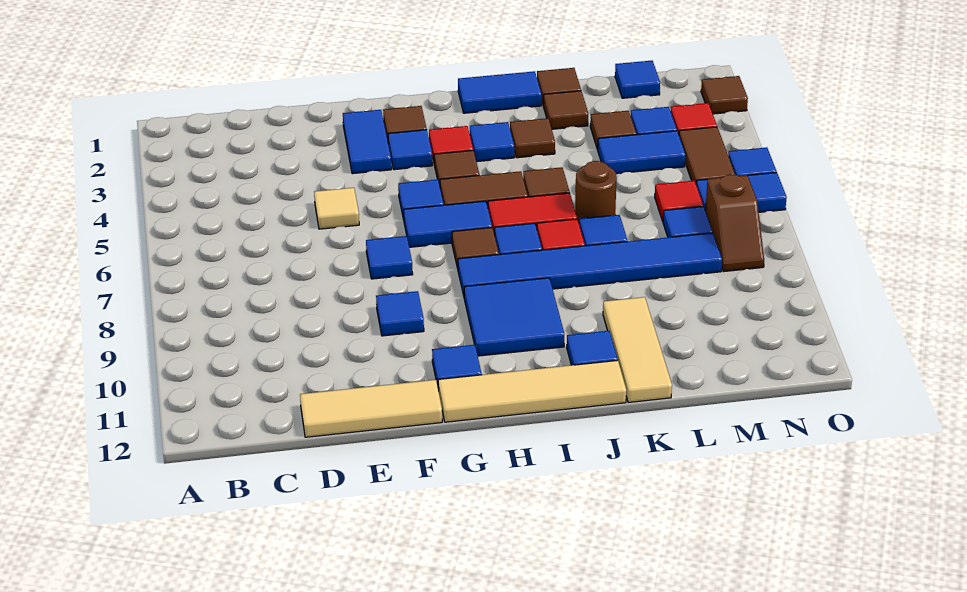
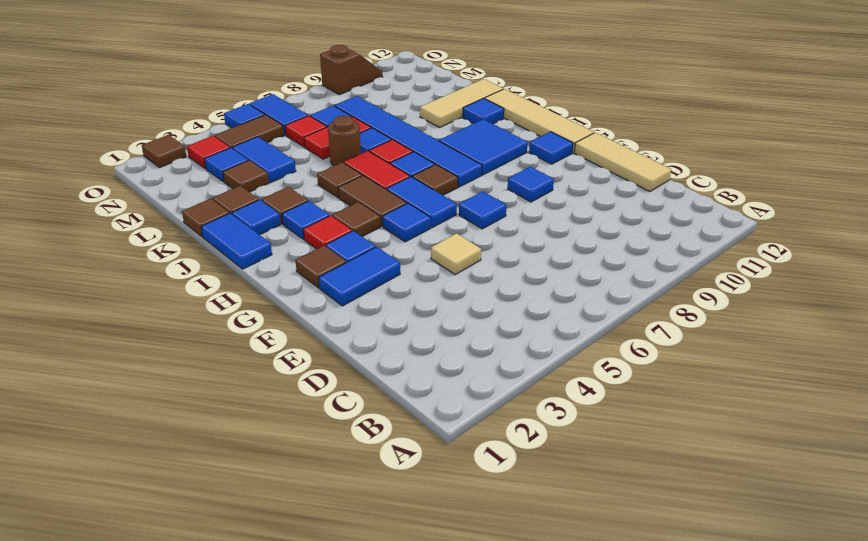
none -> red 1x2 tile [304,116,371,159]
blue 1x1 tile [615,61,660,98] -> blue 1x1 tile moved to [232,200,281,235]
brown 1x2 slope [705,174,764,272] -> brown 1x2 slope moved to [320,45,383,95]

